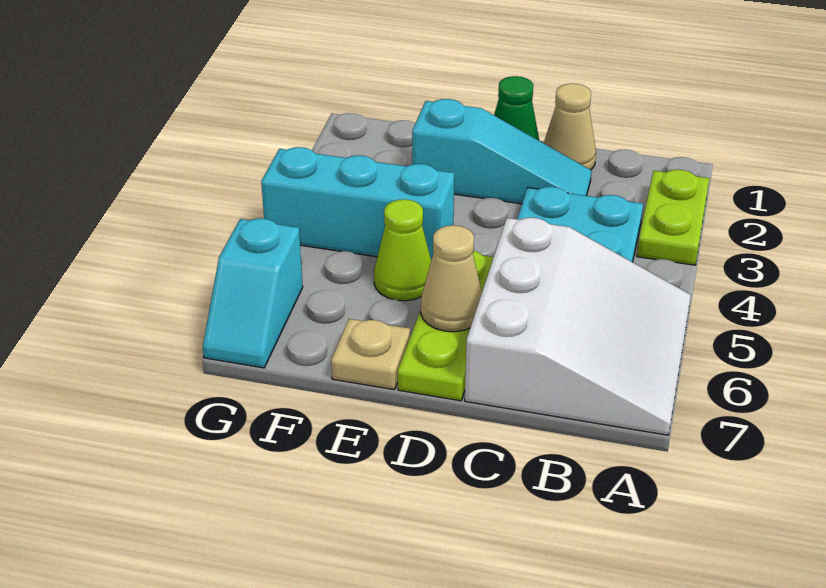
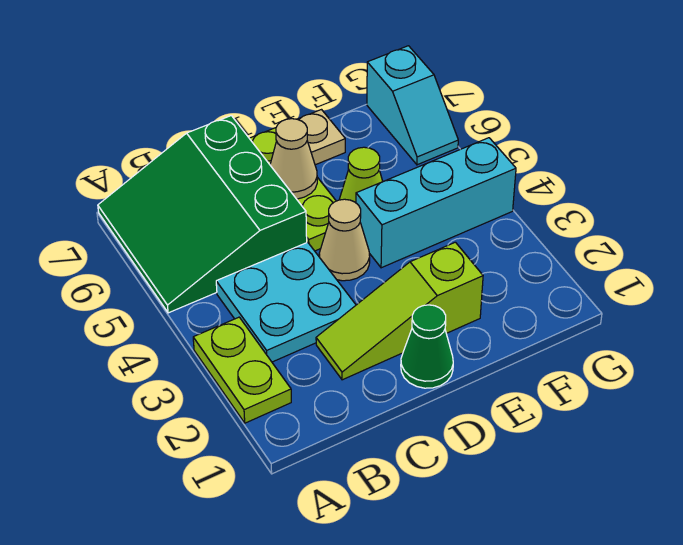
white 3x3 slope [465,218,691,435] -> green 3x3 slope [98,116,307,313]
tan 1x1 cone [544,83,596,170] -> tan 1x1 cone moved to [319,199,370,281]
cyan 1x3 slope [412,99,592,204] -> lime 1x3 slope [316,242,483,380]
cyan 1x2 slope [203,218,303,368] -> cyan 1x2 slope turned to [367,46,458,165]

